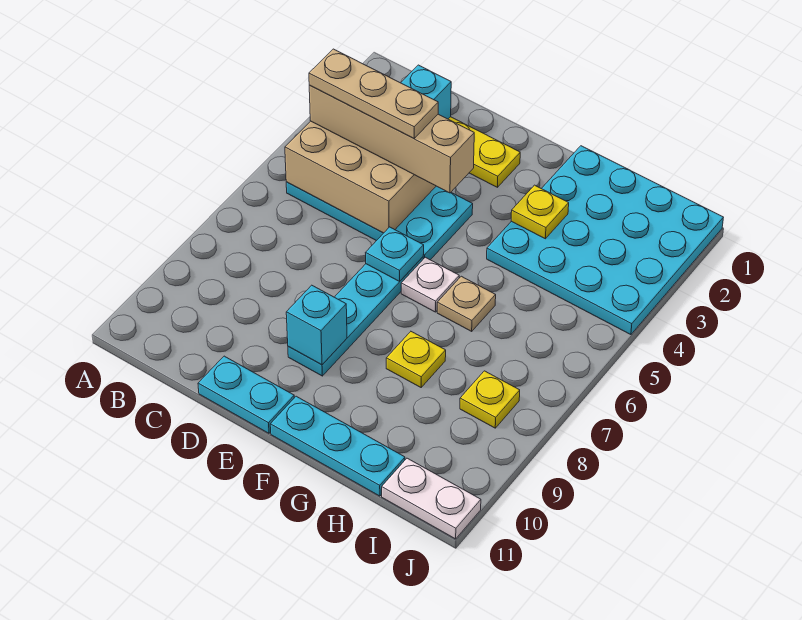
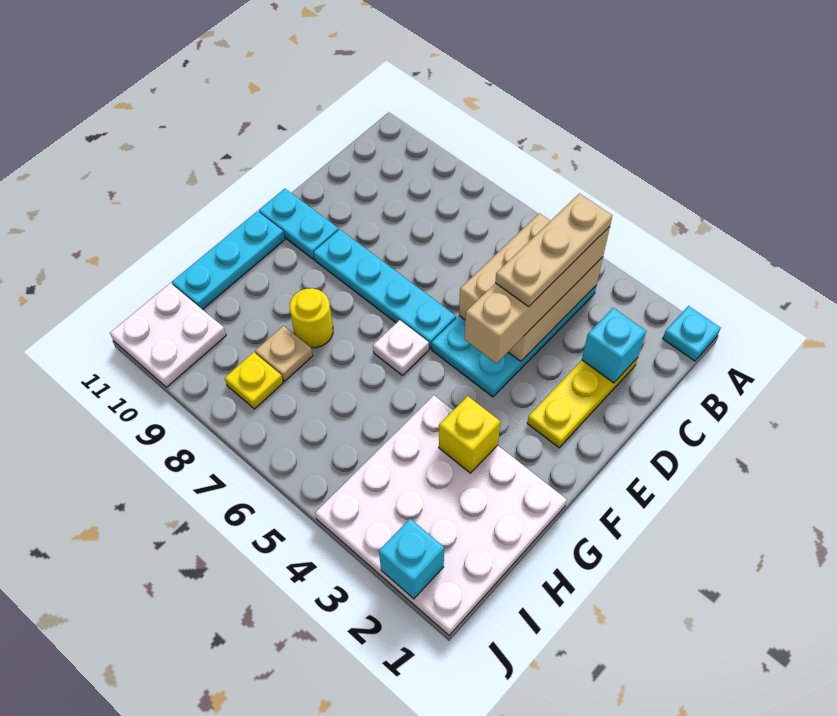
cyan 1x2 plate [198,356,294,433] -> cyan 1x2 plate turned to [259,189,339,259]
cyan 1x1 plate [366,227,424,281] -> cyan 1x1 plate moved to [663,306,721,361]
cyan 1x1 brick [286,285,347,365] -> cyan 1x1 brick moved to [379,519,444,599]
cyan 4x4 plate [487,146,723,335] -> white 4x4 plate [315,395,567,635]
yellow 1x1 plate [511,185,569,239] -> yellow 1x1 brick [439,396,500,473]
tan 1x1 plate [437,276,496,331] -> tan 1x1 plate moved to [255,326,313,381]
yellow 1x1 plate [386,332,446,387] -> yellow 1x1 round brick [290,288,333,348]
white 1x2 plate [382,458,481,539] -> white 2x2 plate [110,283,226,387]

